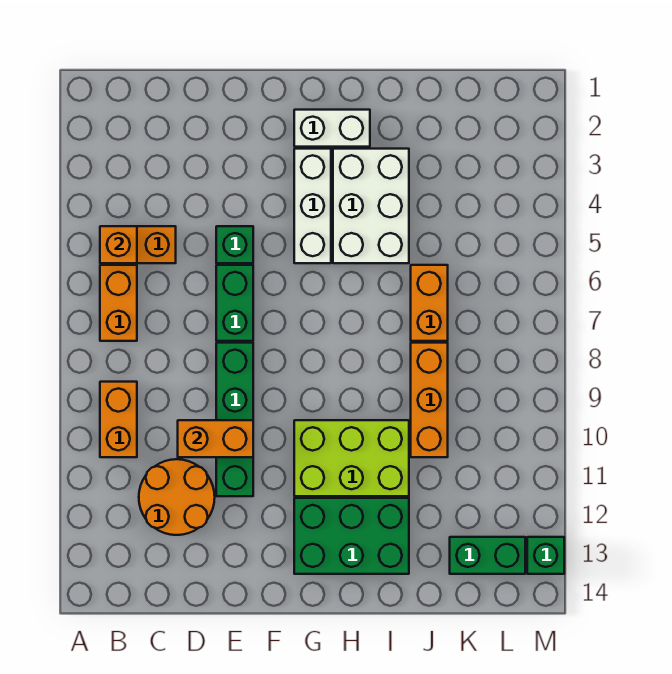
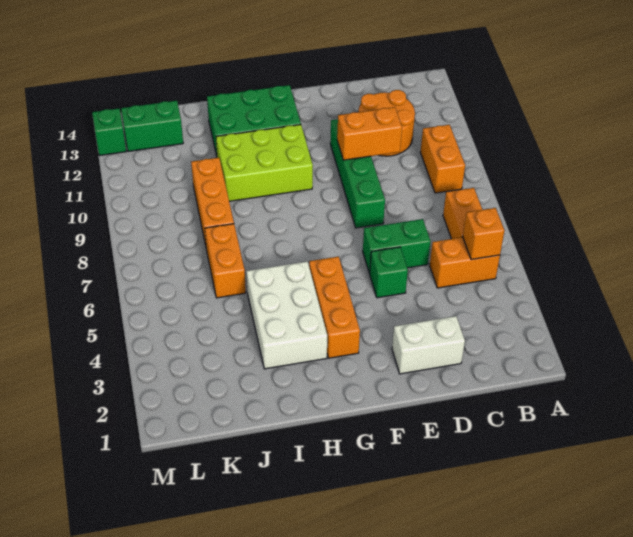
green 1x2 brick [216,265,253,341] -> green 1x2 brick turned to [363,219,431,274]
white 1x2 brick [294,110,370,147] -> white 1x2 brick moved to [392,316,465,374]
white 1x3 brick [294,149,331,263] -> orange 1x3 brick [309,257,360,358]

